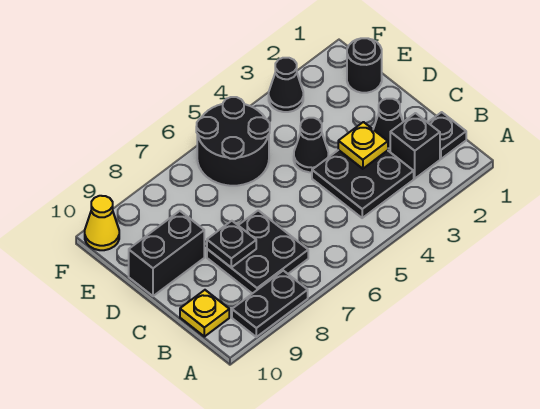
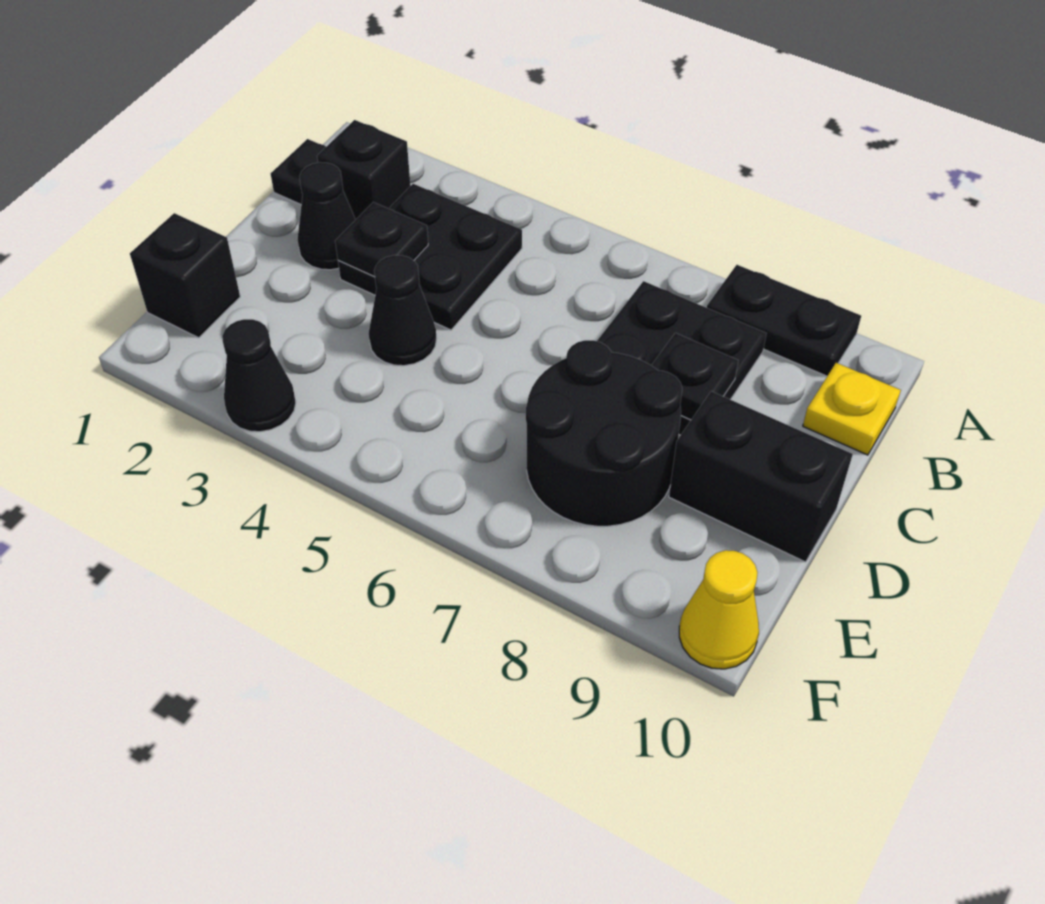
yellow 1x1 plate [338,122,388,169] -> black 1x1 plate [335,202,428,277]
black 1x1 round brick [347,38,382,93] -> black 1x1 brick [130,213,240,338]
black 2x2 round brick [196,97,270,186] -> black 2x2 round brick moved to [526,340,682,526]

